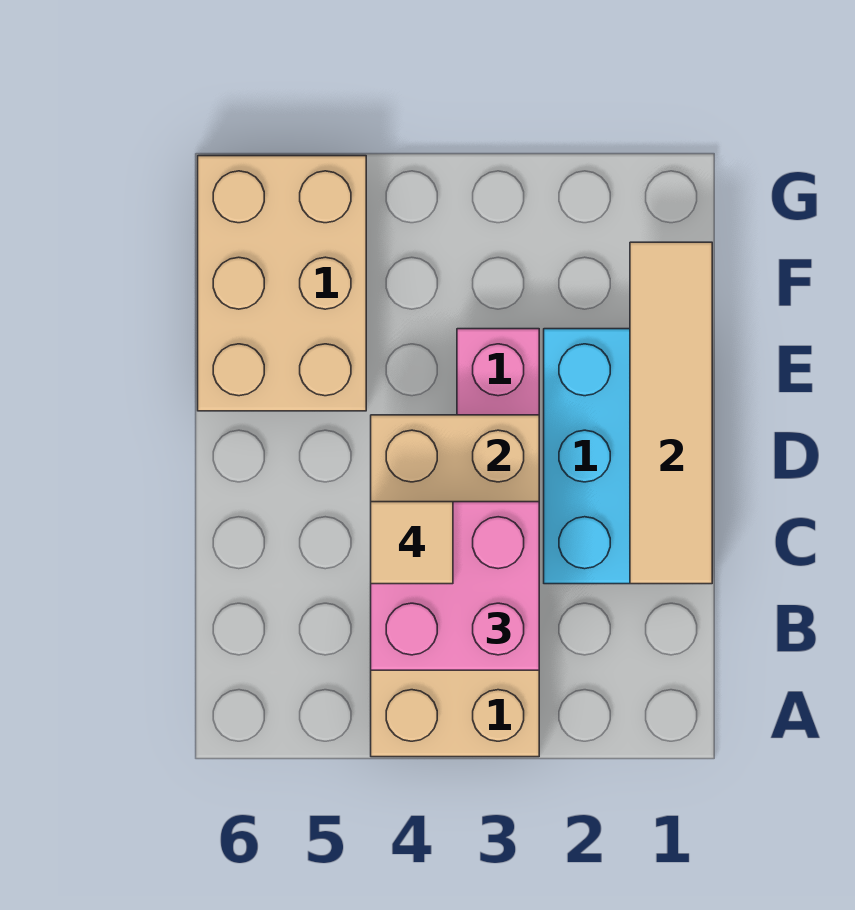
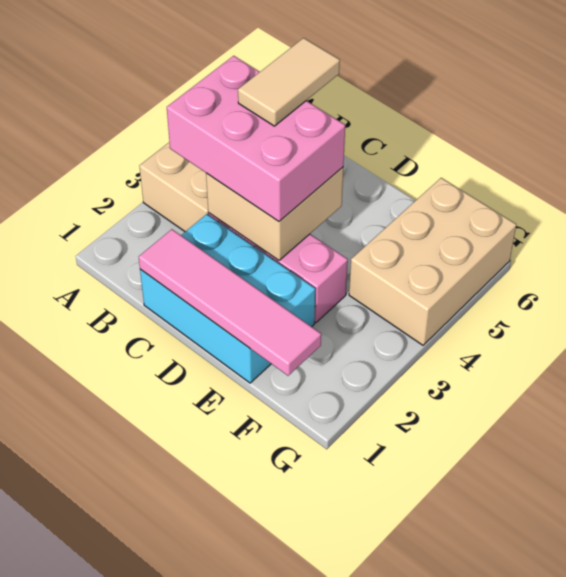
pink 2x2 brick [371,502,539,670] -> pink 2x3 brick [167,56,345,222]
tan 1x4 tile [630,242,712,584] -> pink 1x4 tile [139,229,321,376]
tan 1x1 tile [371,502,453,584] -> tan 1x2 tile [238,38,340,126]
tan 2x3 brick [198,156,366,411] -> tan 2x3 brick turned to [349,178,516,345]

